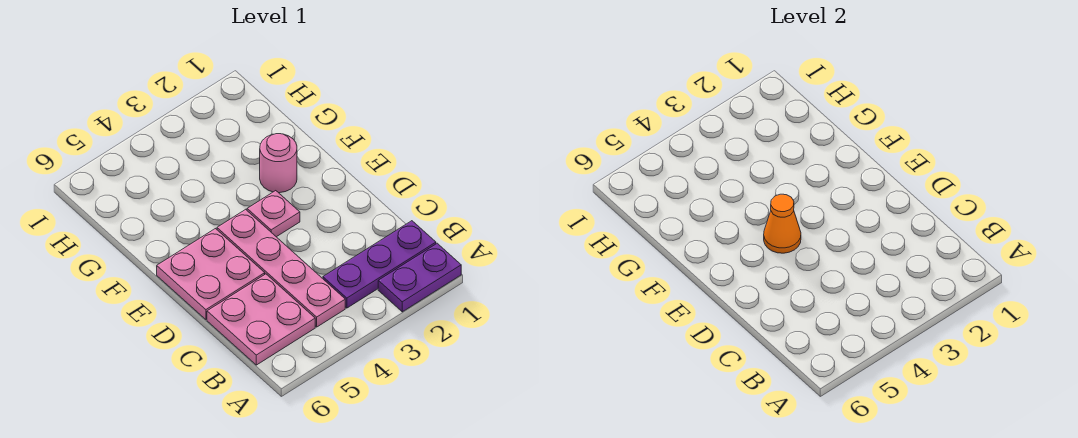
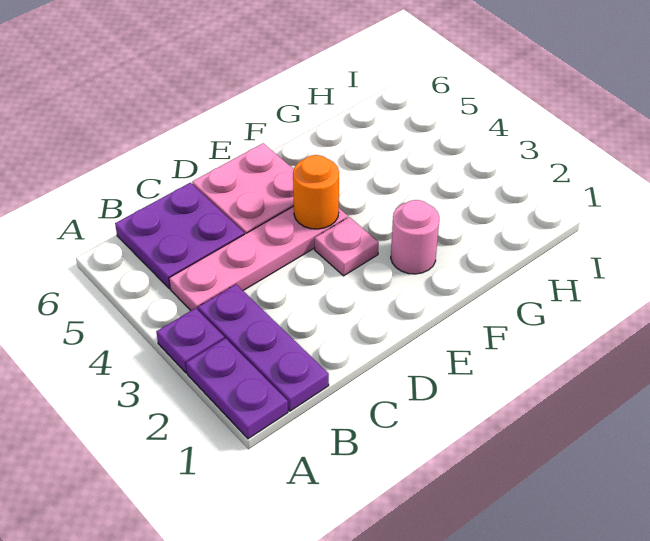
none -> purple 1x1 plate [156,308,224,373]
pink 2x2 plate [207,274,315,365] -> purple 2x2 plate [115,183,244,289]
orange 1x1 cone [764,194,801,253] -> orange 1x1 round brick [293,155,339,229]

